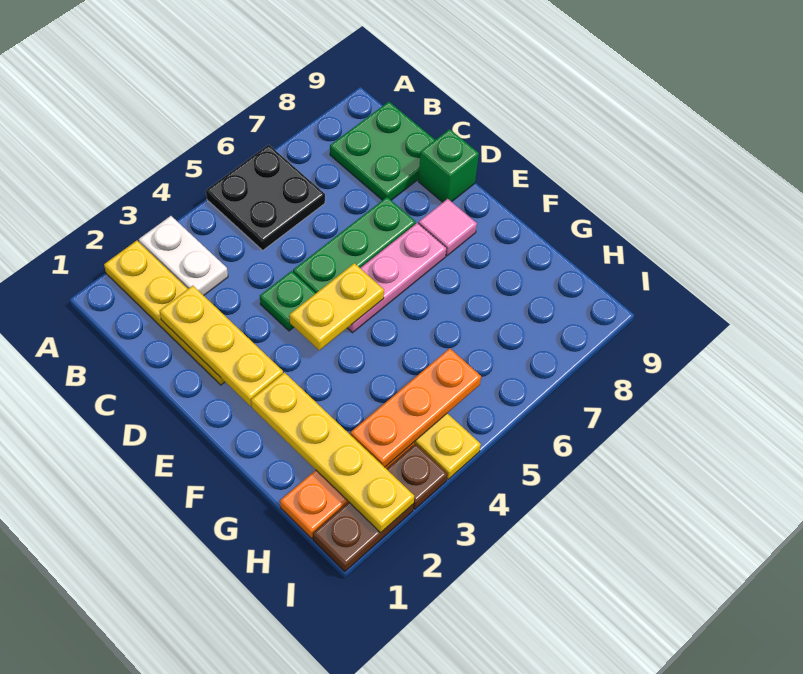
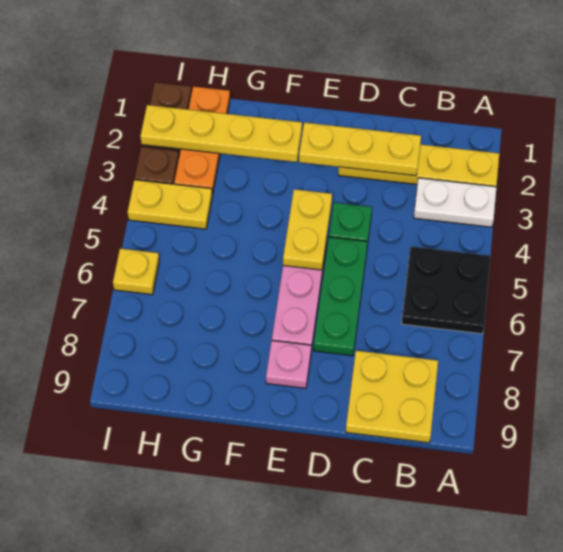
green 2x2 plate [330,102,435,200] -> yellow 2x2 plate [346,351,438,443]
green 1x1 brick [418,129,479,202] -> none
pink 1x1 tile [419,199,477,256] -> pink 1x1 plate [266,341,311,388]
orange 1x3 plate [351,348,481,467] -> none
none -> yellow 1x1 plate [113,249,159,295]

